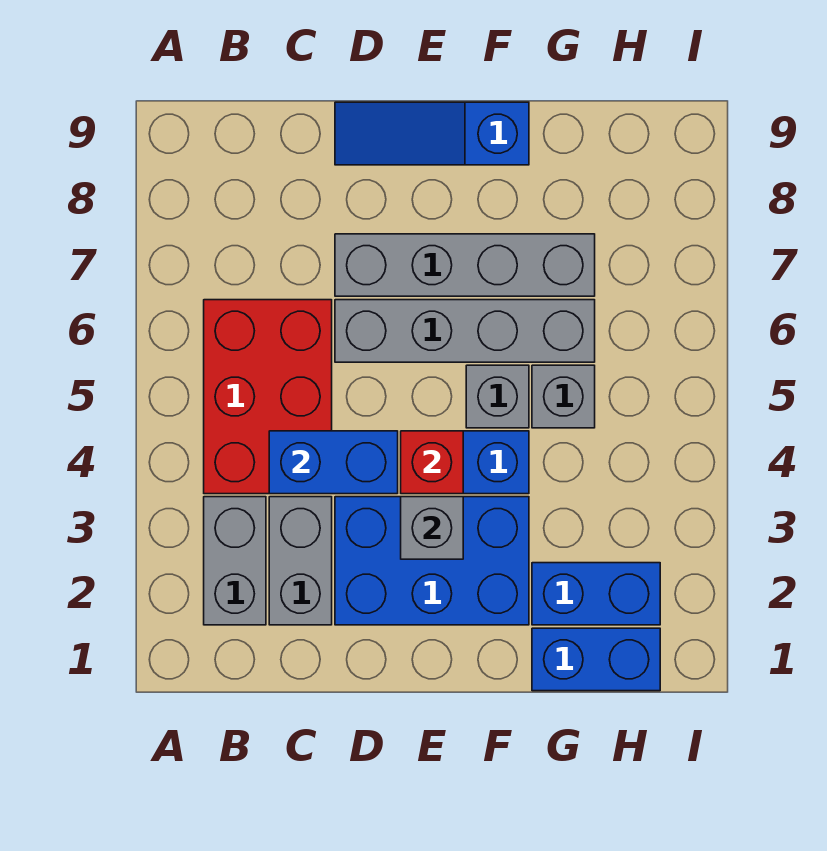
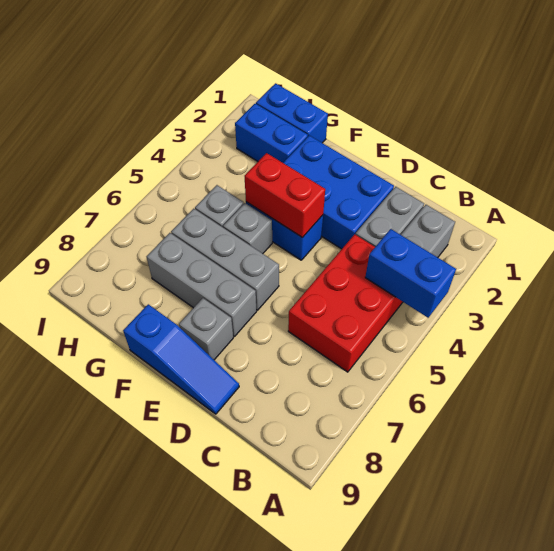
blue 1x2 brick [269,431,398,494] -> blue 1x2 brick moved to [365,229,456,318]
grey 1x4 brick [335,300,595,362] -> grey 1x3 brick [171,209,279,310]
grey 1x4 brick [335,234,595,296] -> grey 1x3 brick [147,233,257,336]
grey 1x1 brick [401,497,463,559] -> grey 1x1 brick moved to [179,298,233,360]
red 1x1 brick [401,431,463,494] -> red 1x2 brick [245,153,325,238]

